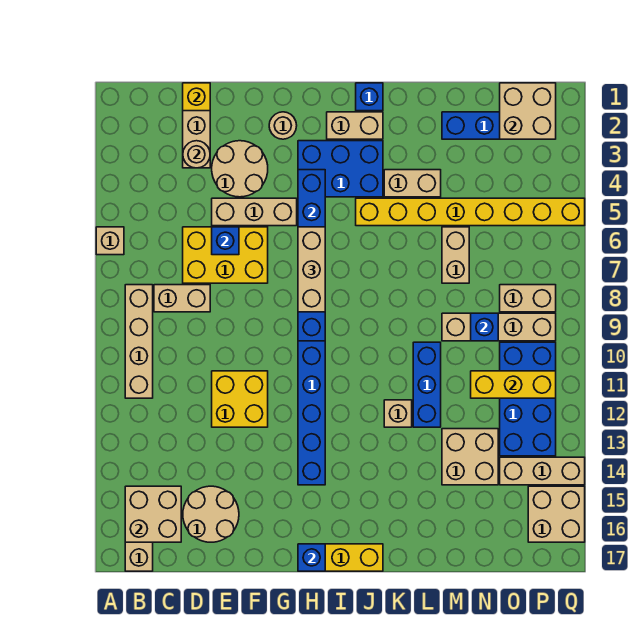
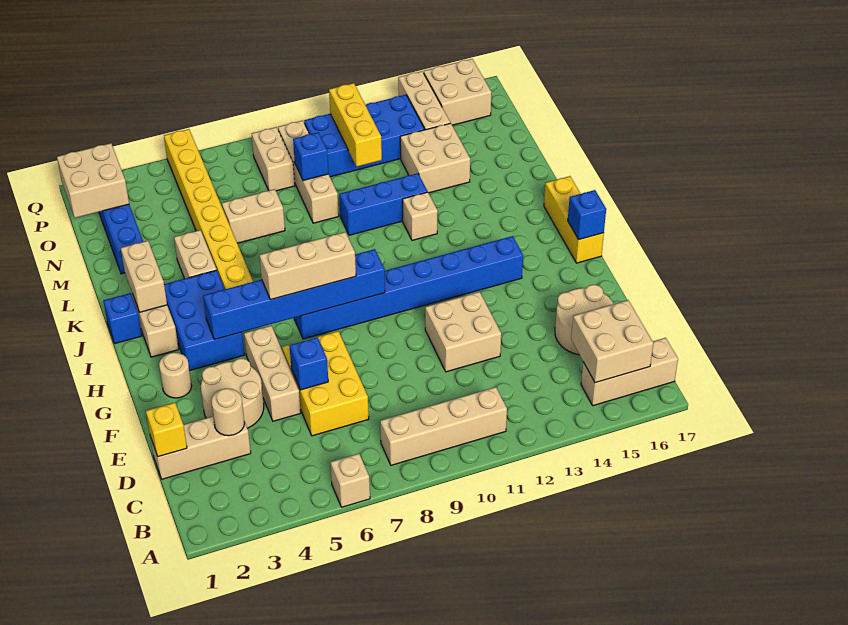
tan 1x2 brick [154,285,210,312] -> tan 1x2 brick moved to [121,241,167,312]
yellow 2x2 brick [212,371,268,427] -> tan 2x2 brick [425,292,501,372]

